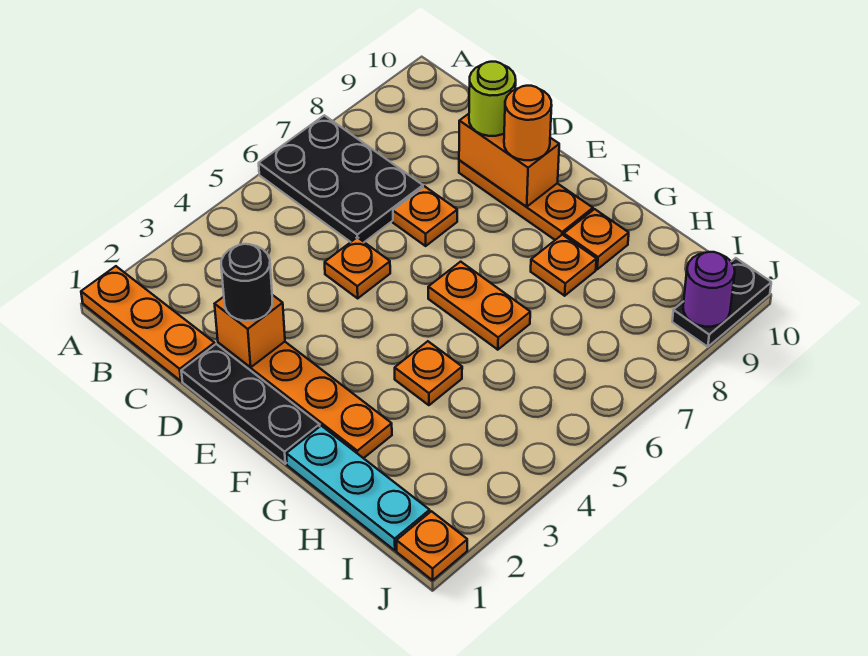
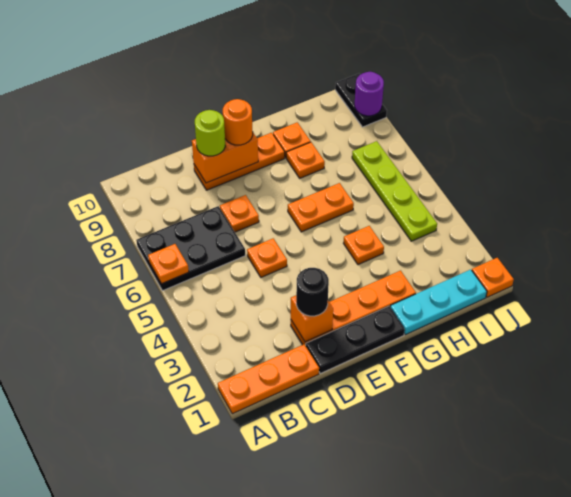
none -> orange 1x1 plate [148,244,189,284]
none -> lime 1x4 plate [352,141,437,241]

